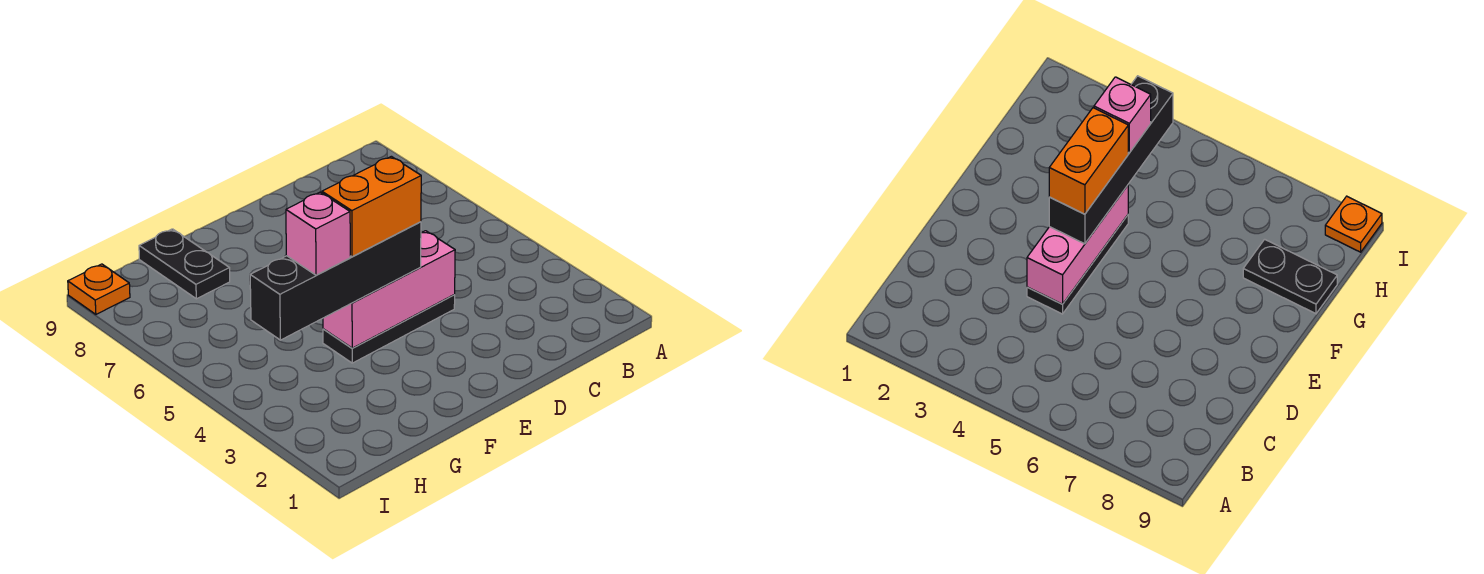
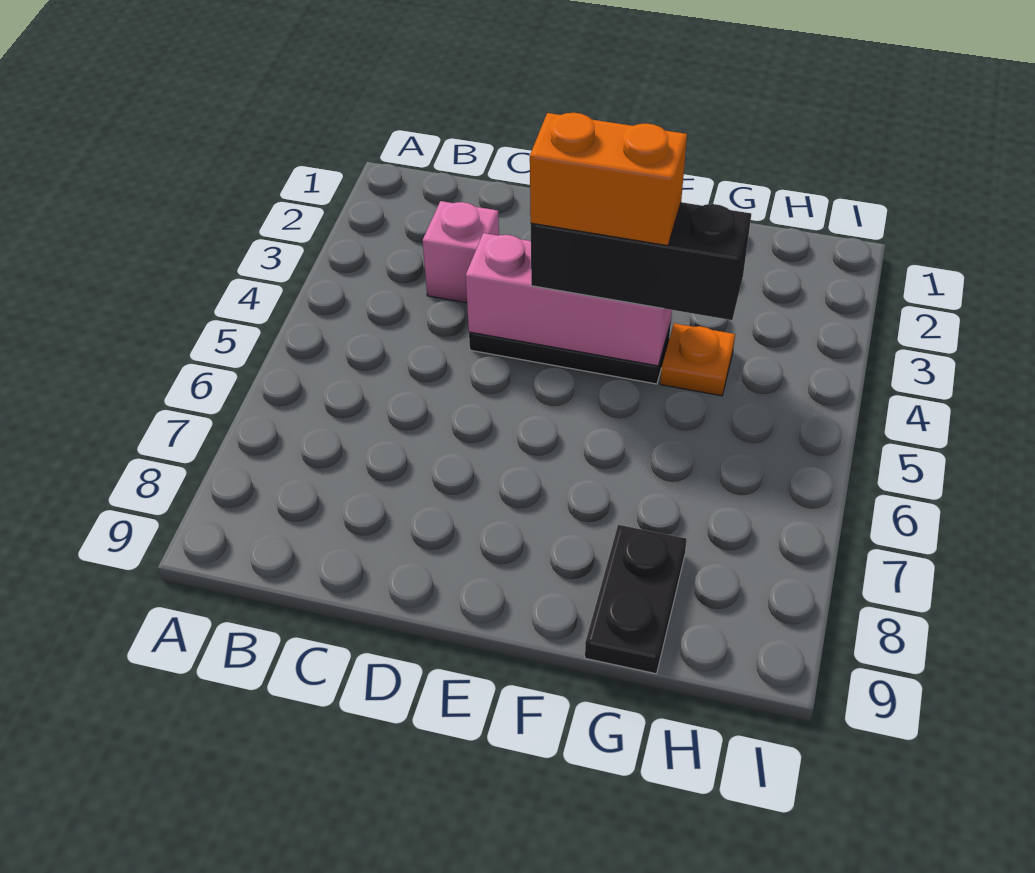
black 1x4 brick [250,222,421,340] -> black 1x3 brick [531,202,751,320]
pink 1x1 brick [286,192,350,275] -> pink 1x1 brick moved to [423,201,499,303]
orange 1x1 plate [68,264,130,314] -> orange 1x1 plate moved to [660,323,735,396]

